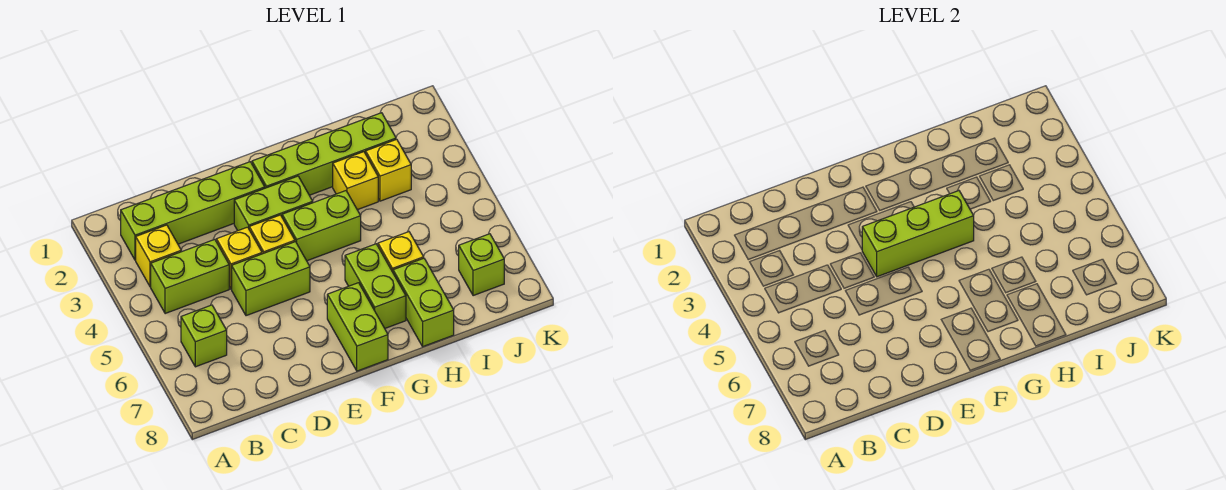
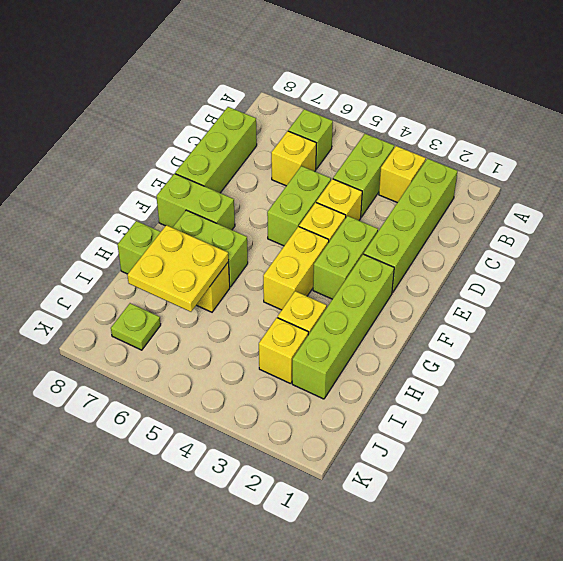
none -> yellow 1x1 brick [271,131,316,186]
lime 1x3 brick [862,191,974,277] -> lime 1x3 brick moved to [175,107,257,193]
lime 1x2 brick [282,191,361,261] -> yellow 1x2 brick [263,227,329,310]
none -> yellow 2x2 plate [127,225,229,312]
lime 1x1 brick [459,234,504,296] -> lime 1x1 plate [111,303,161,350]

